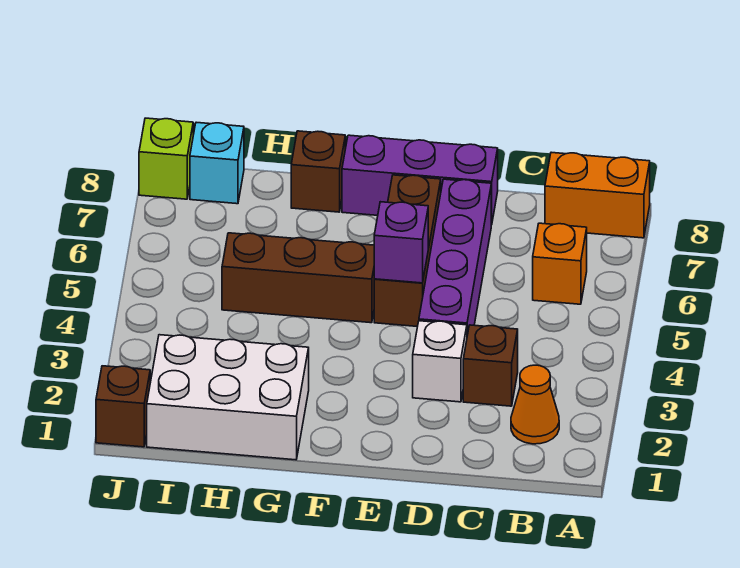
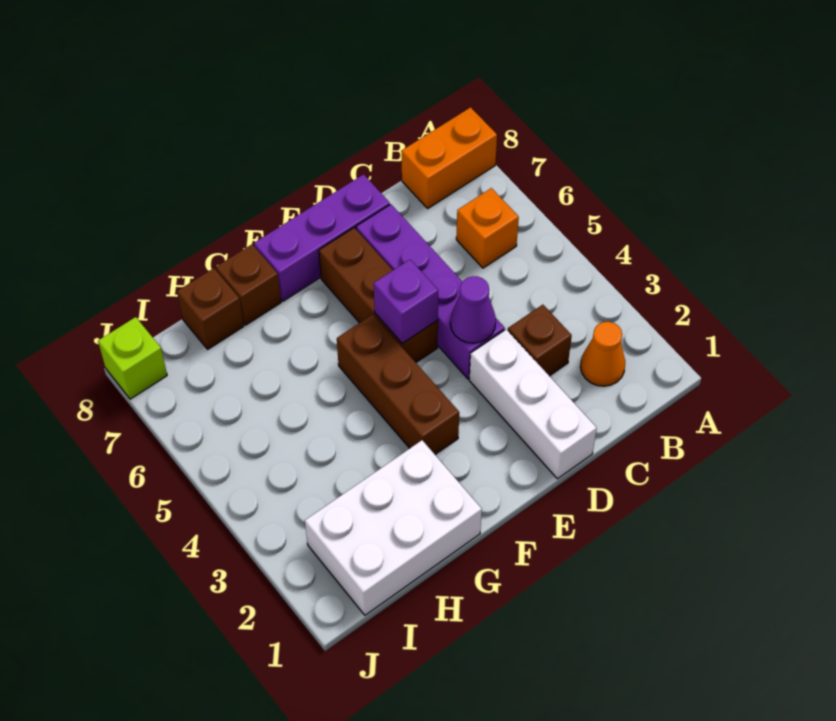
white 1x1 brick [413,321,467,402] -> white 1x3 brick [469,329,597,479]
none -> purple 1x1 cone [450,276,496,343]
brown 1x3 brick [222,233,374,323] -> brown 1x3 brick turned to [337,315,459,454]
cyan 1x1 brick [190,122,244,204] -> none
brown 1x1 brick [96,366,150,447] -> brown 1x1 brick moved to [177,268,244,349]

